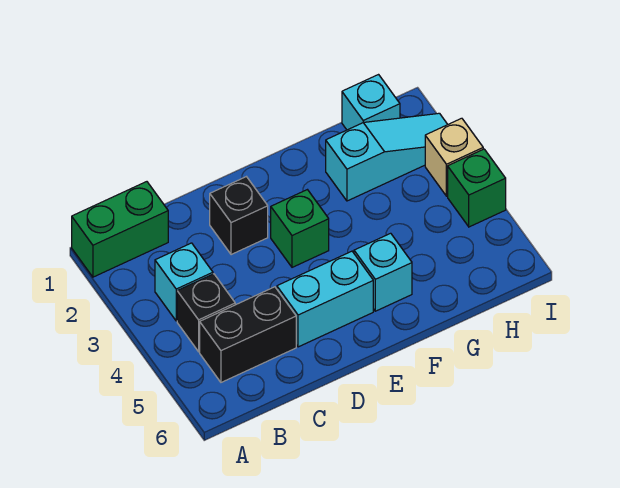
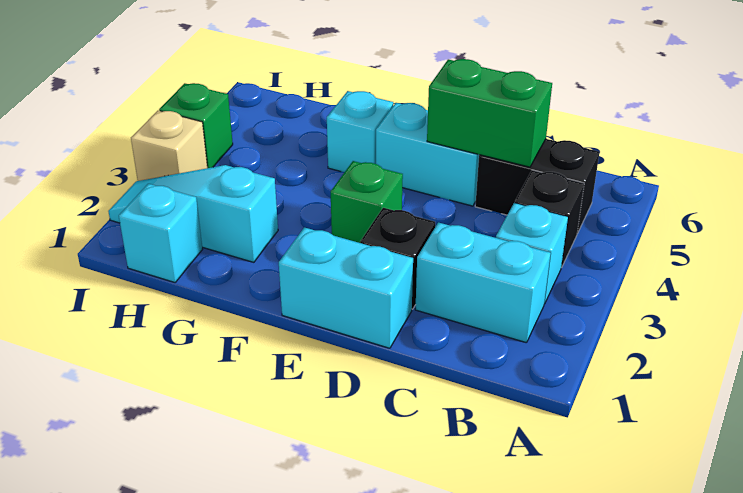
green 1x2 brick [72,182,168,277] -> green 1x2 brick moved to [427,59,552,167]
none -> cyan 1x2 brick [415,222,551,343]
none -> cyan 1x2 brick [279,227,413,348]

